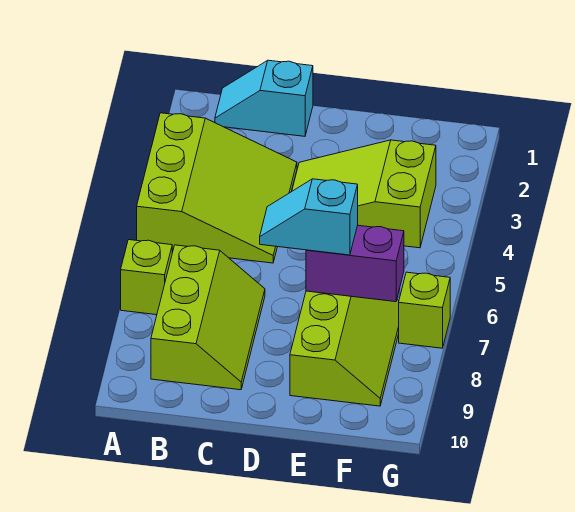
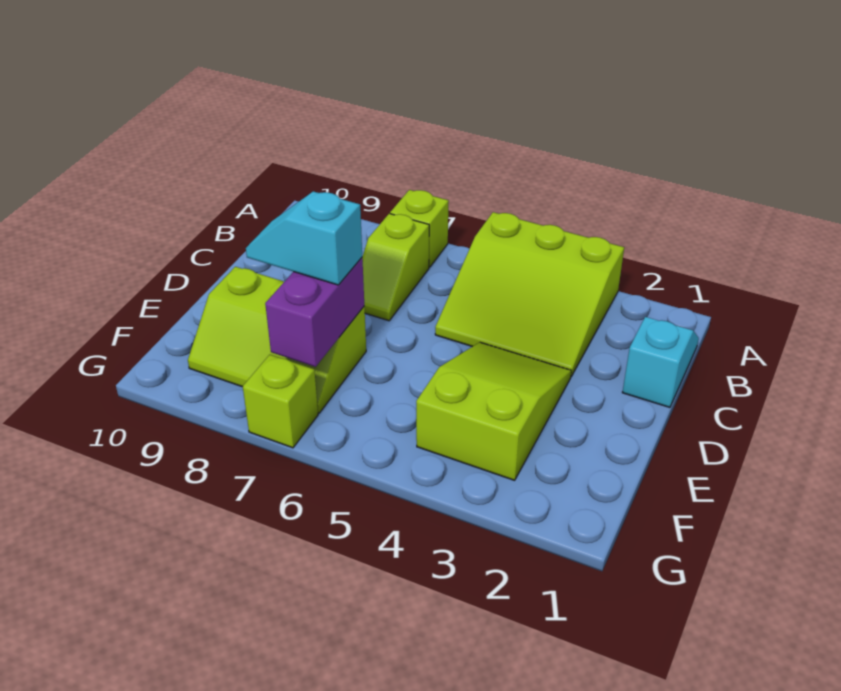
lime 2x3 slope [151,245,265,390] -> lime 1x2 slope [362,214,429,321]
cyan 1x2 slope [260,179,358,255] -> cyan 1x2 slope turned to [246,191,362,285]

